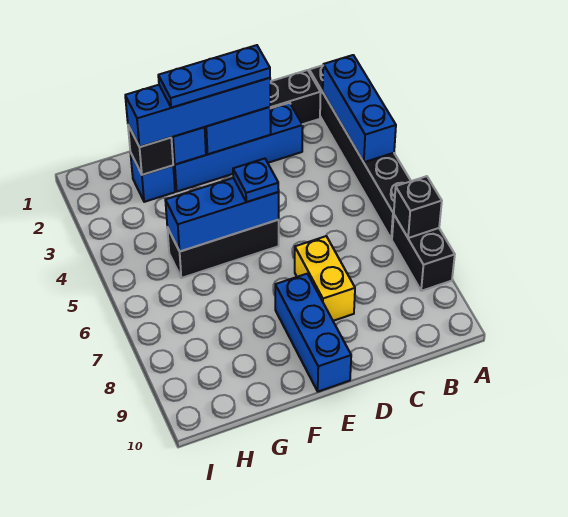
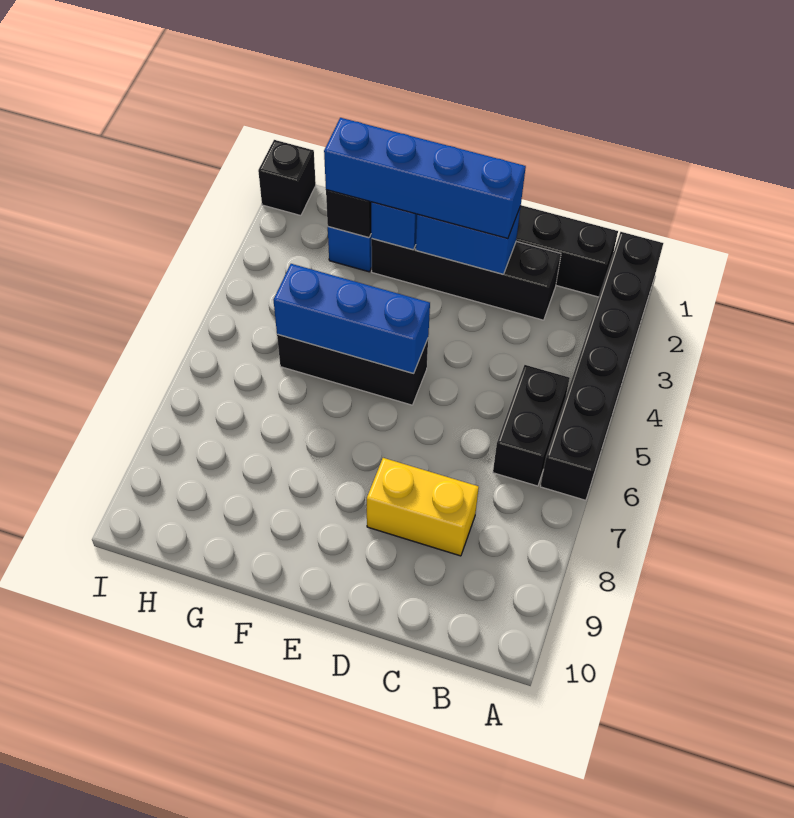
blue 1x3 brick [323,55,396,162] -> none
black 1x2 brick [392,215,455,291] -> black 1x2 brick moved to [493,365,570,486]
black 1x1 brick [394,176,442,238] -> black 1x1 brick moved to [258,140,316,216]
blue 1x4 brick [173,103,303,191] -> black 1x4 brick [371,239,561,320]
blue 1x3 plate [158,45,270,108] -> none
yellow 1x2 brick [295,236,355,321] -> yellow 1x2 brick turned to [367,458,479,556]
blue 1x1 plate [233,159,279,202] -> none
blue 1x3 brick [275,274,351,392] -> none

